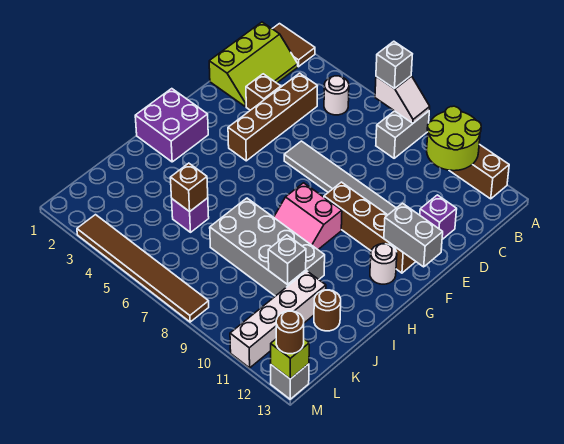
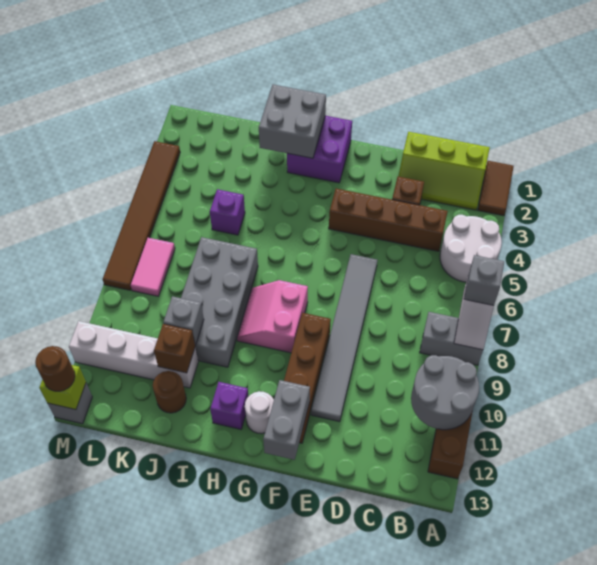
lime 2x2 round brick [427,106,481,171] -> grey 2x2 round brick [411,355,479,430]
white 1x1 round brick [324,76,349,115] -> white 2x2 round brick [440,215,502,282]
purple 1x1 brick [420,195,457,239] -> purple 1x1 brick moved to [210,382,248,429]
none -> grey 2x2 brick [259,85,326,158]
brown 1x1 brick [170,163,208,212] -> brown 1x1 brick moved to [154,324,195,373]
none -> pink 1x2 tile [131,238,175,296]

